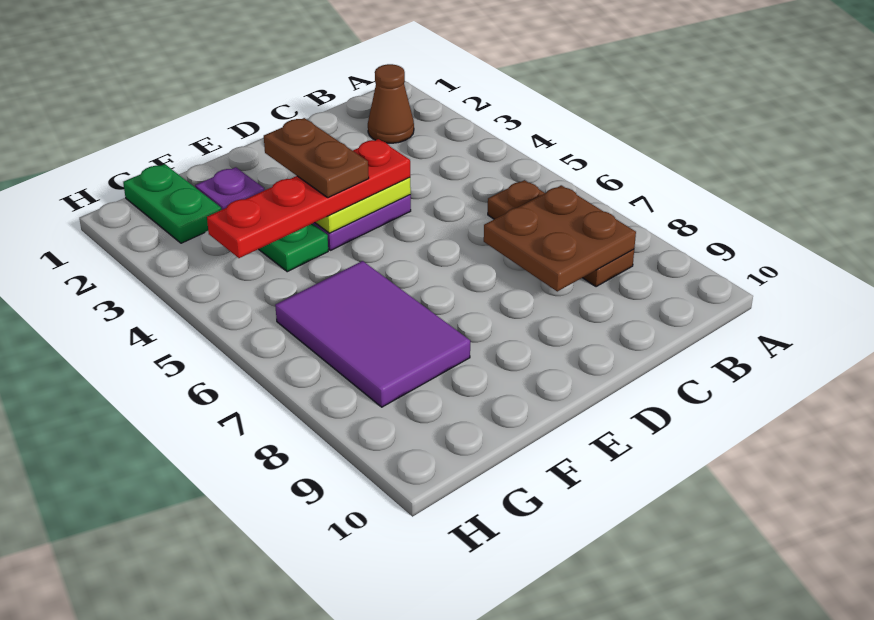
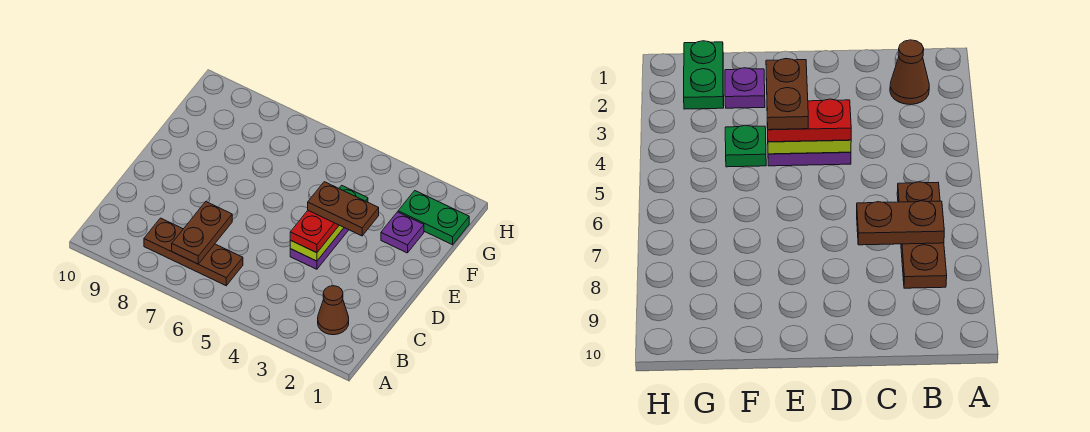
brown 2x2 plate [484,185,636,291] -> brown 1x2 plate [172,202,232,264]
red 1x4 plate [207,139,410,258] -> red 1x2 plate [290,211,339,253]
purple 2x3 tile [275,261,470,407] -> none

